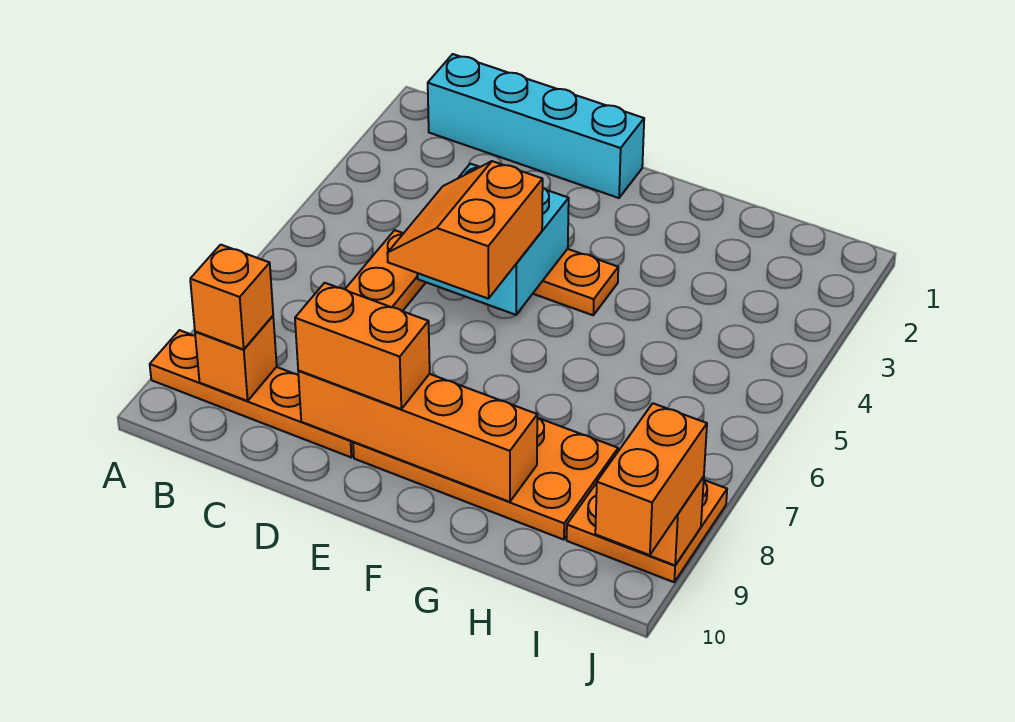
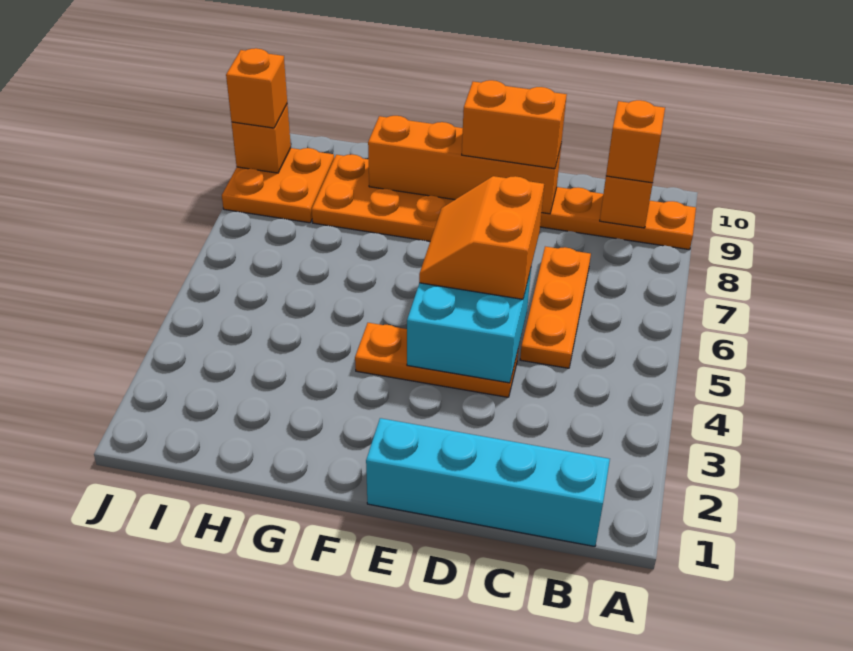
orange 2x2 slope [387,161,543,299] -> orange 2x2 slope turned to [419,176,544,299]
orange 1x2 brick [595,403,707,555] -> orange 1x1 brick [226,48,287,128]

